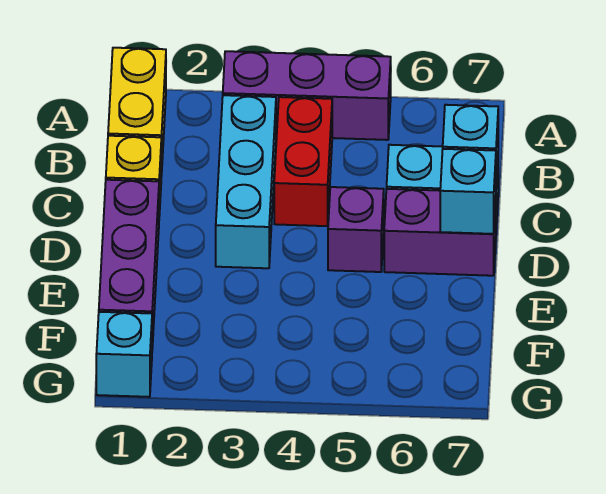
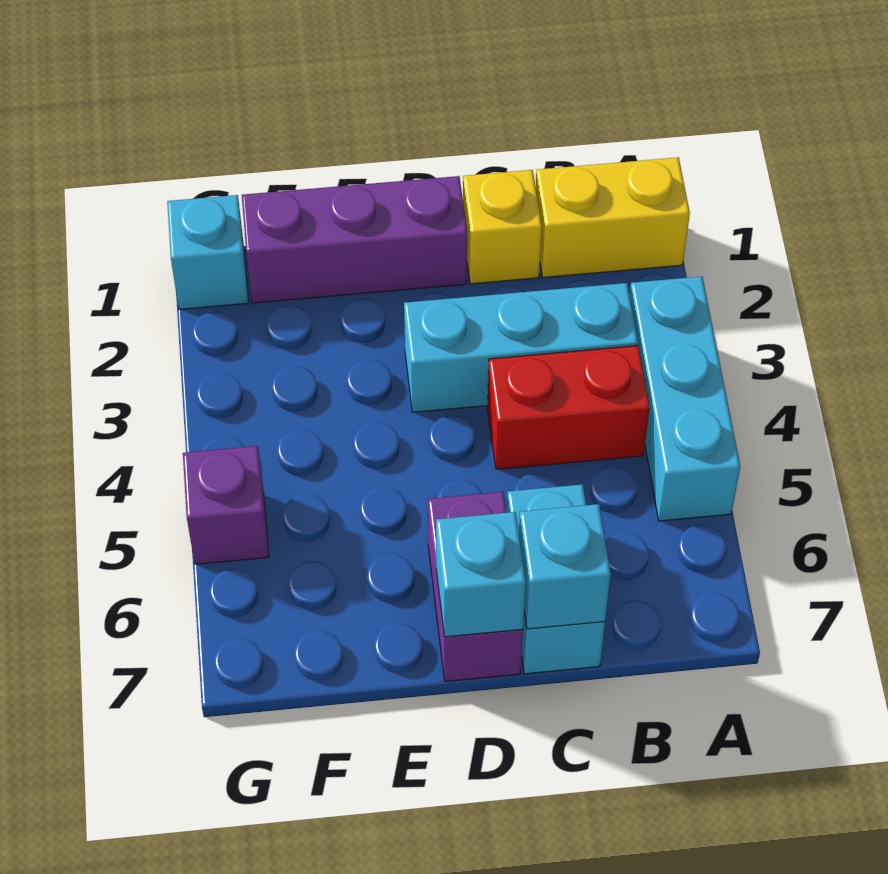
purple 1x3 brick [223,51,391,140] -> cyan 1x3 brick [630,276,740,521]
purple 1x1 brick [328,187,384,272] -> purple 1x1 brick moved to [183,446,269,564]

